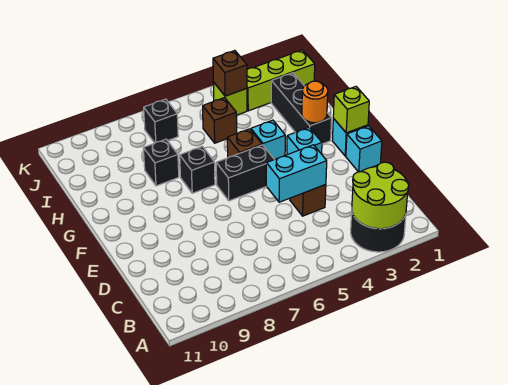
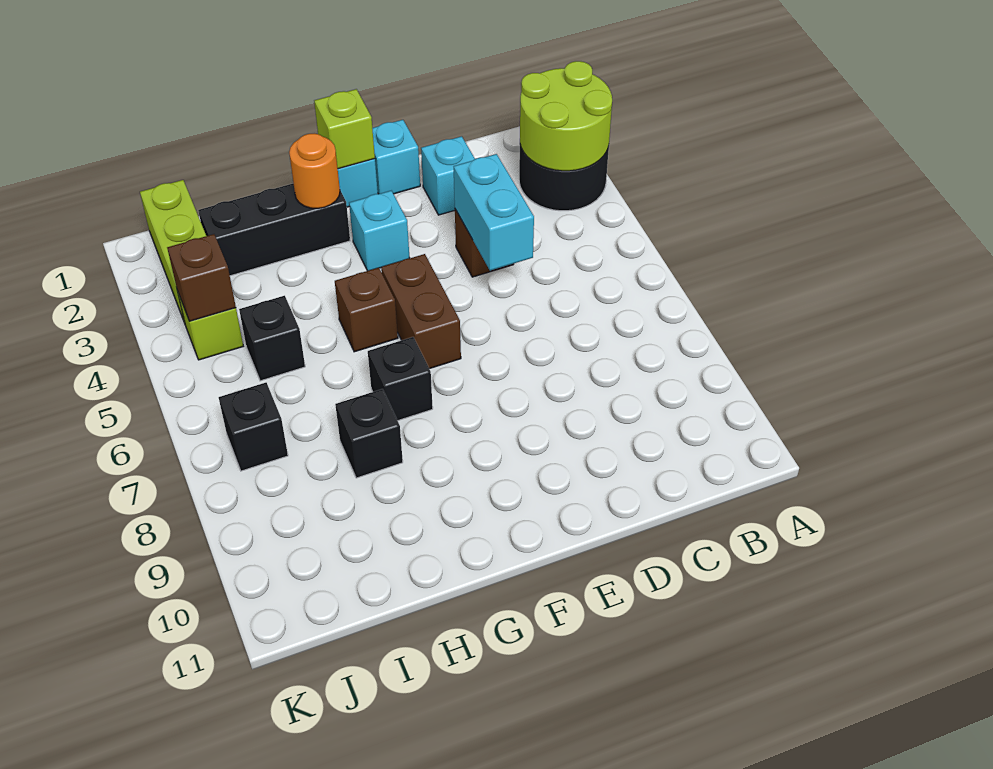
black 1x2 brick [216,145,274,201] -> brown 1x2 brick [381,254,461,369]
cyan 1x1 brick [251,120,285,159] -> cyan 1x1 brick moved to [421,136,475,215]
brown 1x1 brick [203,98,237,143] -> black 1x1 brick [239,296,305,381]

